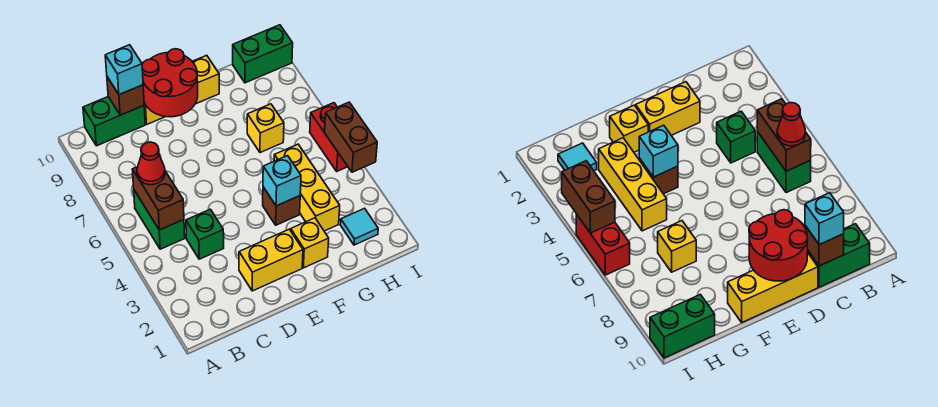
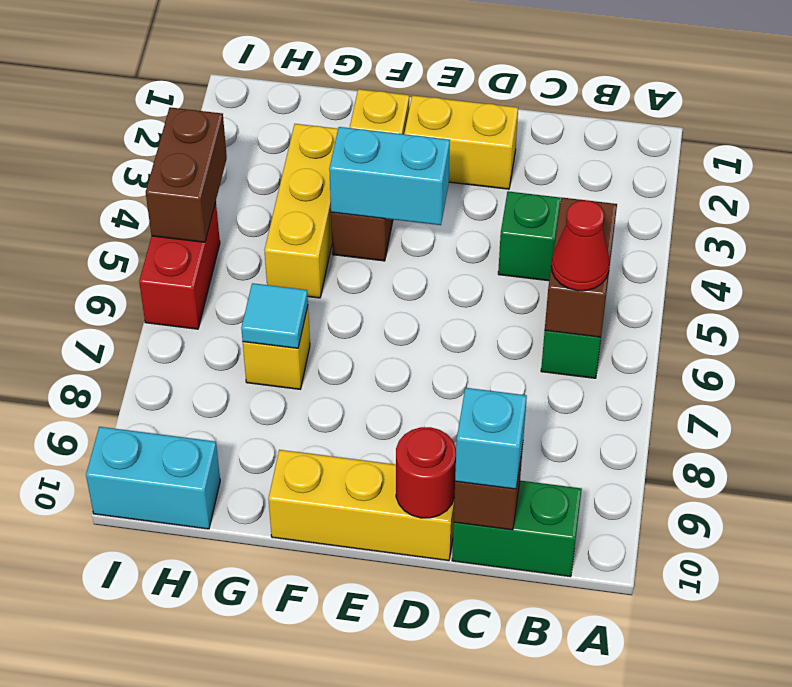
red 2x2 round brick [142,49,198,117] -> red 1x1 round brick [396,427,456,518]
cyan 1x1 brick [263,156,301,206] -> cyan 1x2 brick [329,127,450,225]
cyan 1x1 tile [341,208,378,245] -> cyan 1x1 tile moved to [241,283,308,348]
green 1x2 brick [233,25,293,83] -> cyan 1x2 brick [86,427,220,529]

